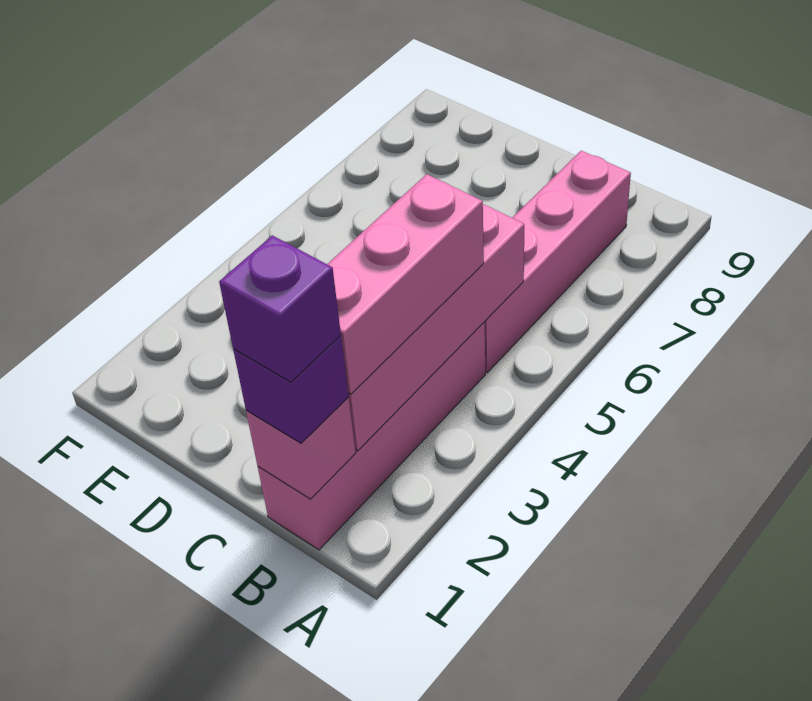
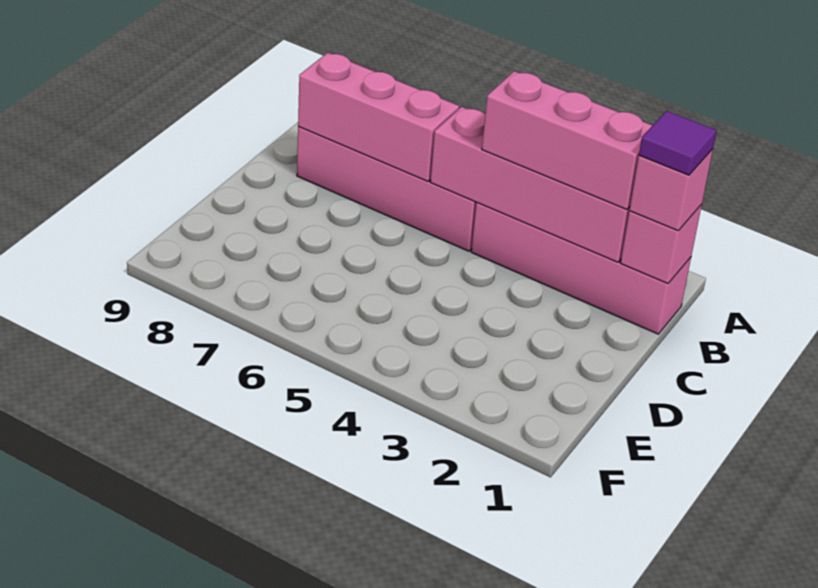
purple 1x1 brick [233,335,349,443] -> pink 1x1 brick [629,149,713,231]
purple 1x1 brick [219,235,341,382] -> purple 1x1 tile [639,111,717,175]
none -> pink 1x3 brick [298,53,459,181]

